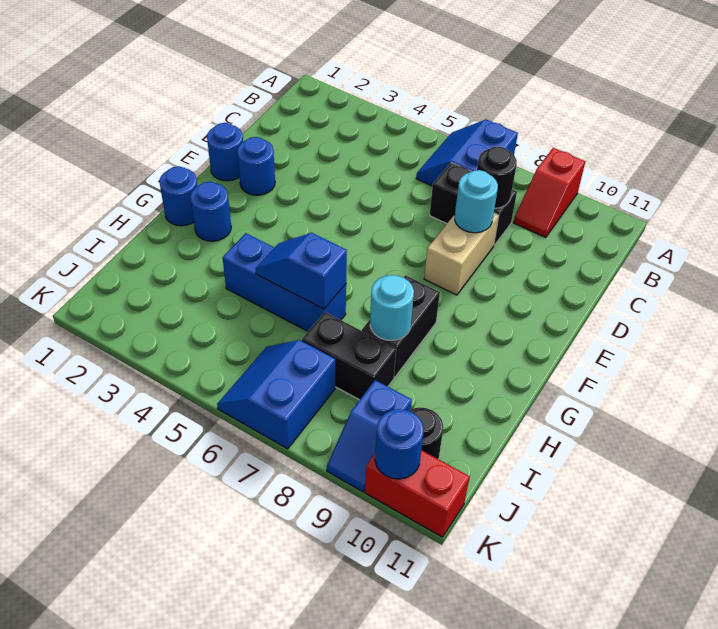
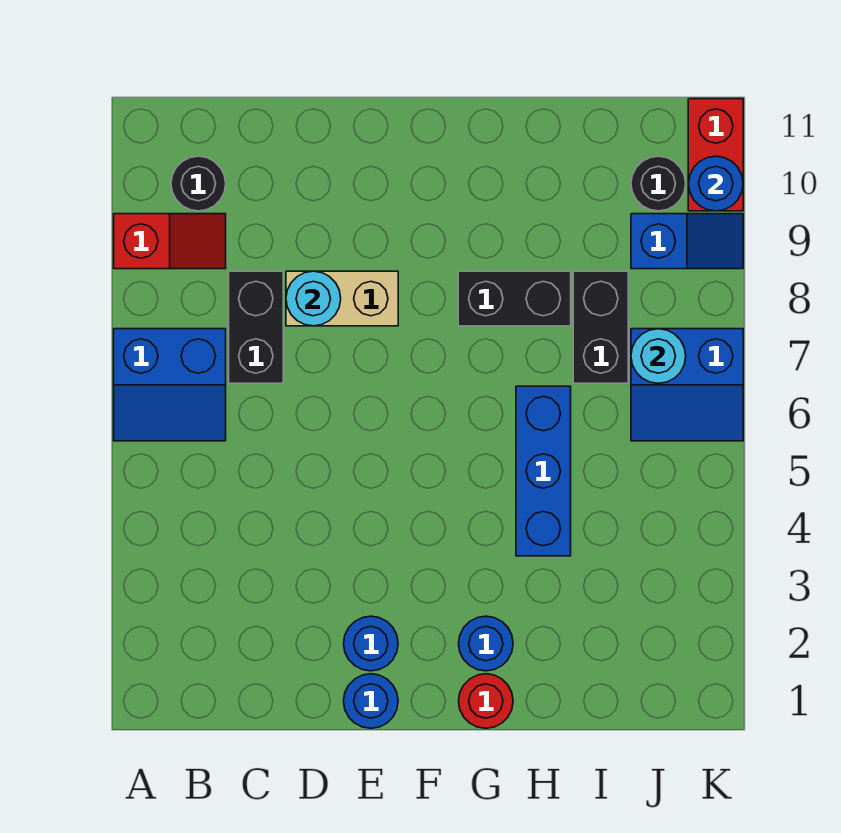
black 1x1 round brick [477,146,517,208] -> black 1x1 round brick moved to [171,156,226,211]
blue 1x1 round brick [159,166,197,226] -> red 1x1 round brick [459,674,513,728]
blue 1x2 slope [256,233,347,309] -> none
cyan 1x1 round brick [370,275,414,340] -> cyan 1x1 round brick moved to [631,329,686,383]

